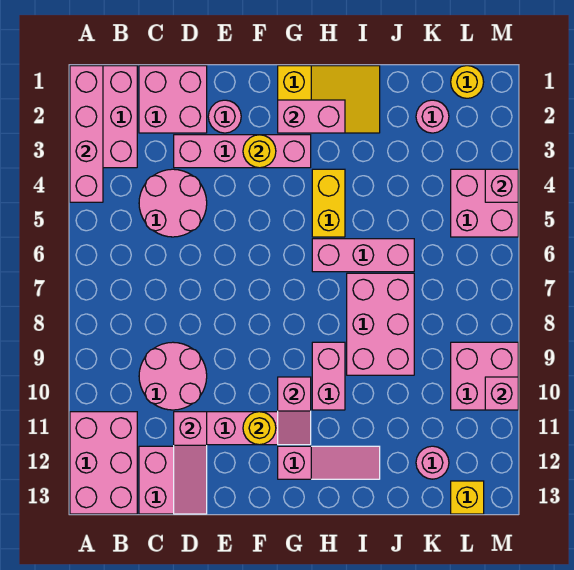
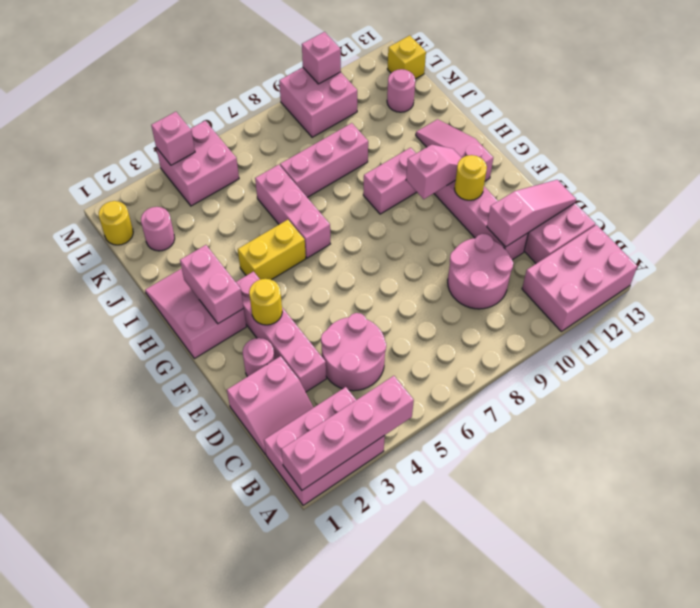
pink 2x2 brick [139,66,207,133] -> pink 2x2 slope [227,356,313,454]
yellow 2x3 slope [278,66,380,133] -> pink 2x3 slope [145,268,246,359]
pink 2x3 brick [347,273,414,375] -> pink 1x3 brick [280,123,368,197]

